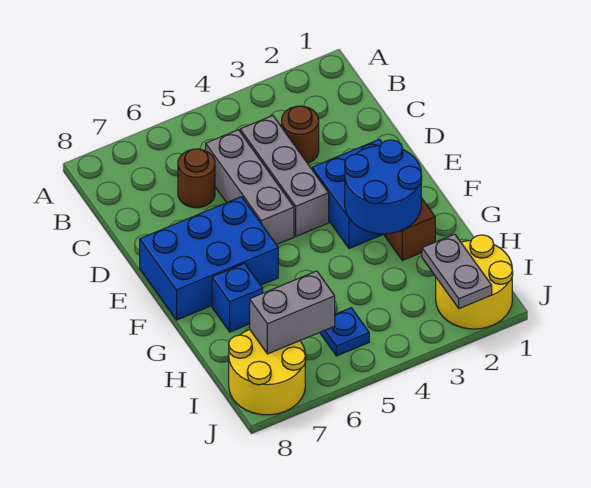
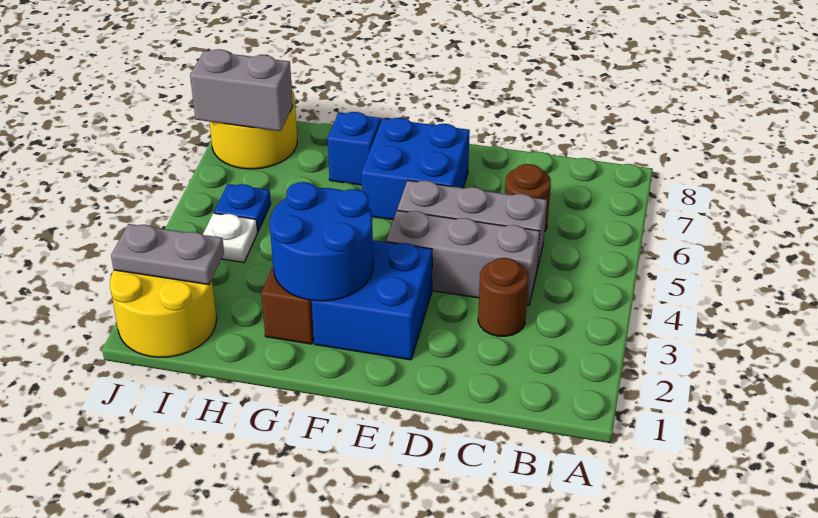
blue 2x3 brick [140,197,278,320] -> blue 2x2 brick [361,118,470,220]
none -> white 1x1 plate [203,213,258,262]
grey 1x2 brick [250,271,335,354] -> grey 1x2 brick turned to [190,49,293,131]

